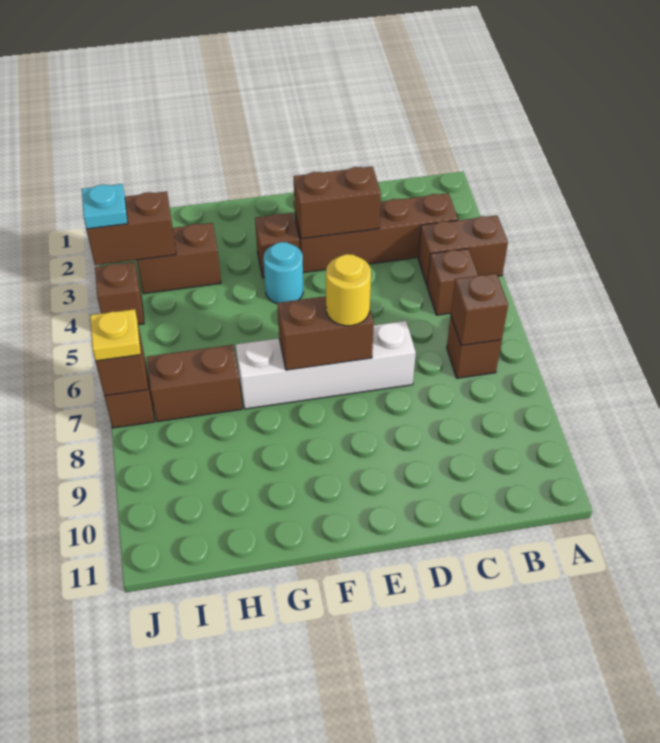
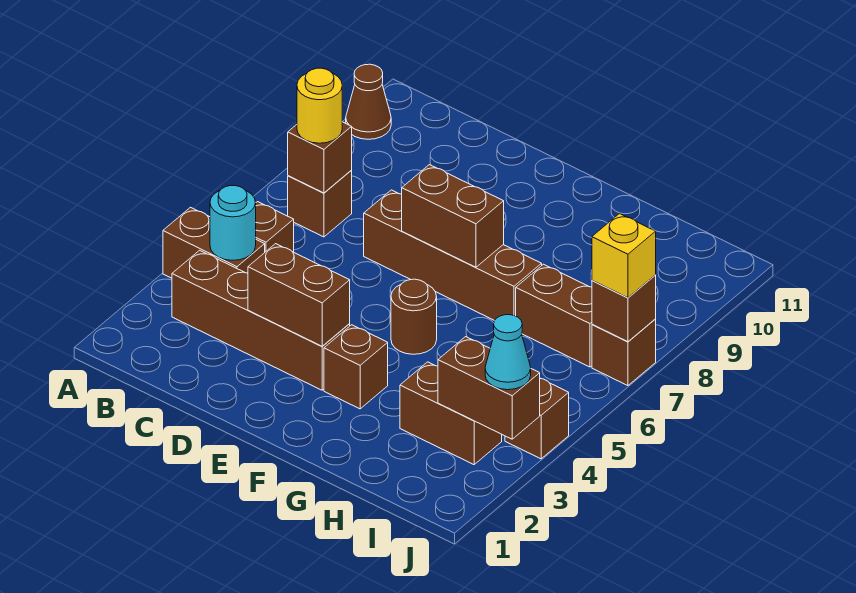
none -> brown 1x1 cone [346,64,391,139]
white 1x4 brick [236,321,416,409] -> brown 1x4 brick [364,190,542,321]
yellow 1x1 round brick [326,254,371,326] -> yellow 1x1 round brick moved to [297,68,342,143]
cyan 1x1 round brick [263,242,303,304] -> cyan 1x1 round brick moved to [210,186,256,260]
none -> brown 1x1 round brick [391,279,437,354]
cyan 1x1 plate [82,184,128,229] -> cyan 1x1 cone [485,315,531,390]
yellow 1x1 plate [90,309,141,361] -> yellow 1x1 brick [592,214,656,298]

